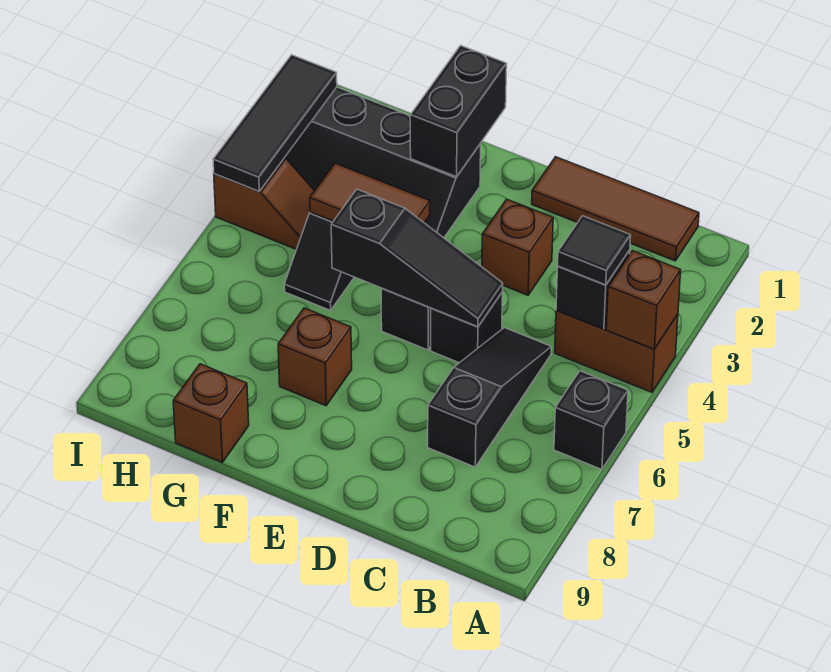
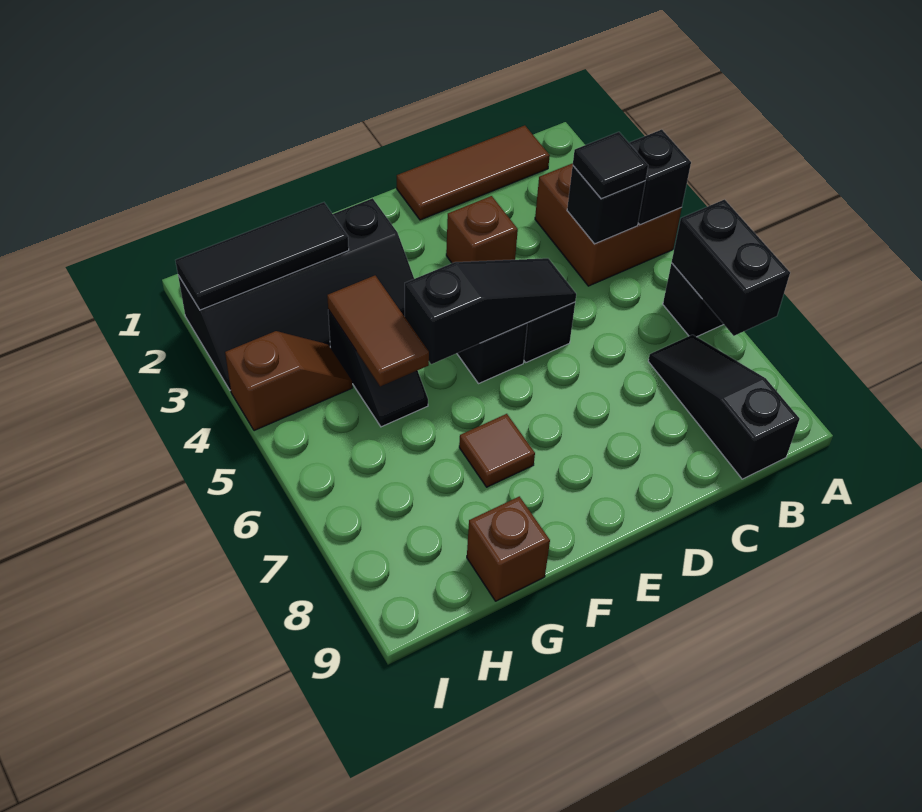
brown 1x2 brick [555,310,678,392] -> brown 2x2 brick [535,163,682,286]
brown 1x1 brick [606,251,681,349] -> black 1x1 brick [629,130,691,225]
black 1x3 slope [428,328,551,467] -> black 1x3 slope moved to [648,335,800,479]
black 1x2 brick [410,46,507,177] -> black 1x2 brick moved to [672,200,790,336]
brown 1x2 tile [310,163,430,222] -> brown 1x2 tile turned to [327,276,429,386]
brown 1x1 brick [278,308,352,406] -> brown 1x1 tile [459,414,535,487]
black 1x3 tile [213,55,337,191] -> black 1x3 tile turned to [176,202,349,310]

